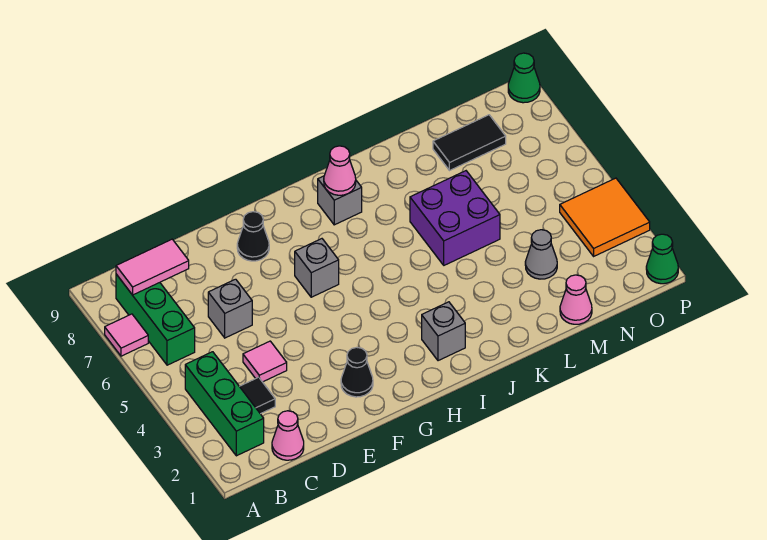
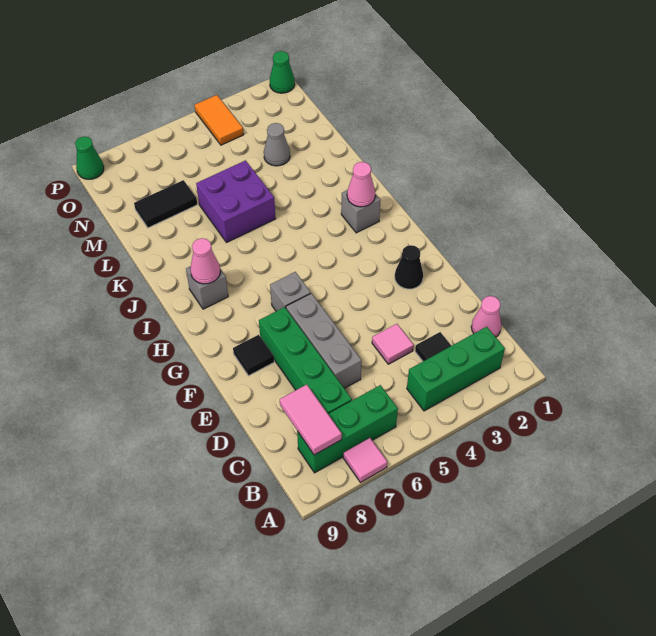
none -> green 1x4 brick [259,307,352,414]
grey 1x1 brick [208,279,252,338] -> grey 1x3 brick [286,293,362,388]
black 1x1 cone [237,212,269,261] -> black 1x1 tile [233,335,274,376]
pink 1x1 cone [560,275,592,324] -> pink 1x1 cone moved to [347,162,375,207]
black 1x2 tile [433,115,506,171] -> black 1x2 tile turned to [134,180,197,228]
orange 2x2 tile [560,178,650,256] -> orange 1x2 tile [195,95,244,145]

